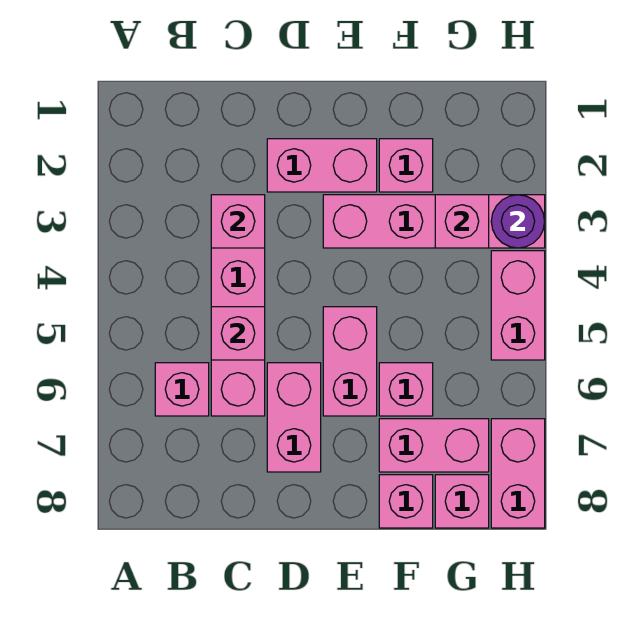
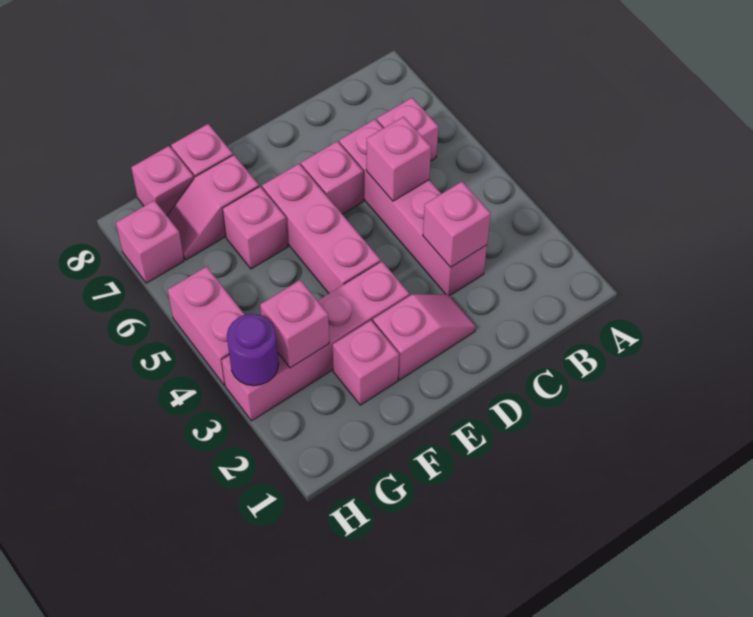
pink 1x2 brick [267,139,377,192] -> pink 1x2 slope [373,294,476,380]
pink 1x2 brick [267,363,321,472] -> pink 1x1 brick [301,141,363,214]
pink 1x2 brick [323,307,377,416] -> pink 1x3 brick [262,164,381,293]
pink 1x2 brick [379,419,489,472] -> pink 1x2 slope [167,155,259,260]
pink 1x2 brick [491,419,545,528] -> pink 1x1 brick [116,200,184,283]

